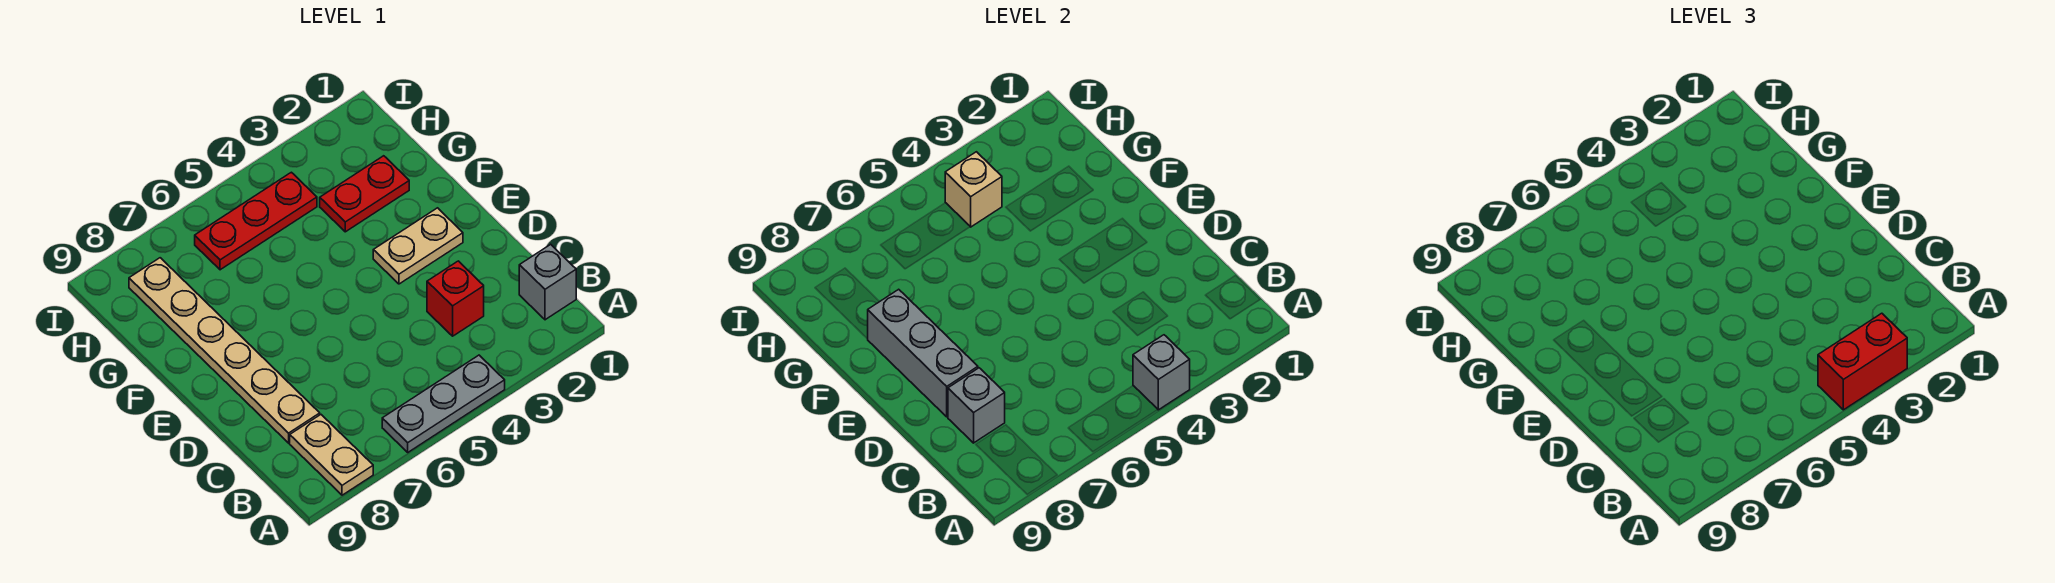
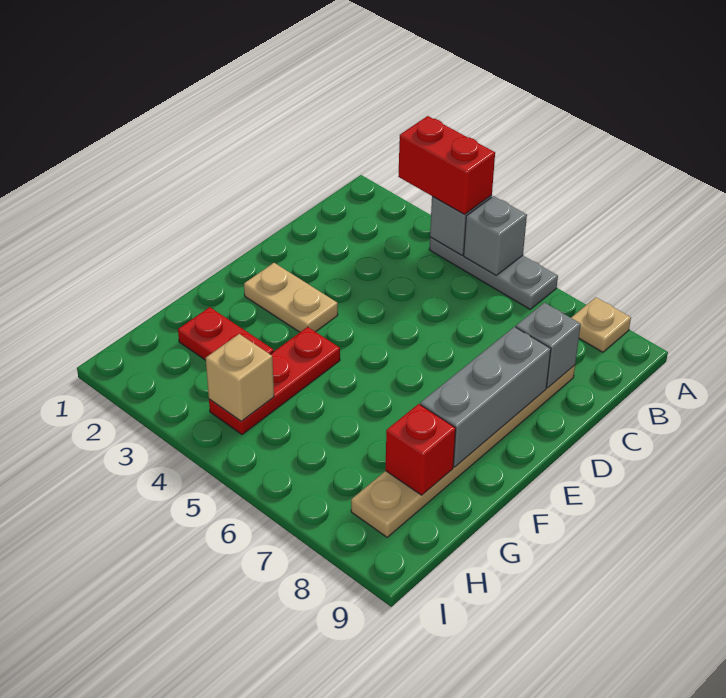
tan 1x2 plate [290,415,373,495] -> tan 1x1 plate [571,297,631,352]
grey 1x1 brick [519,244,576,320] -> grey 1x1 brick moved to [464,196,527,275]
red 1x1 brick [427,261,484,336] -> red 1x1 brick moved to [385,404,456,495]
red 1x3 plate [195,172,317,270] -> red 1x3 plate turned to [209,327,340,435]

